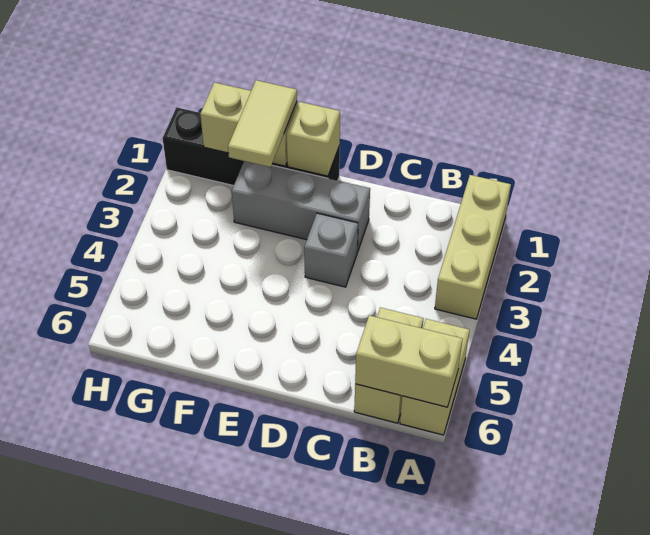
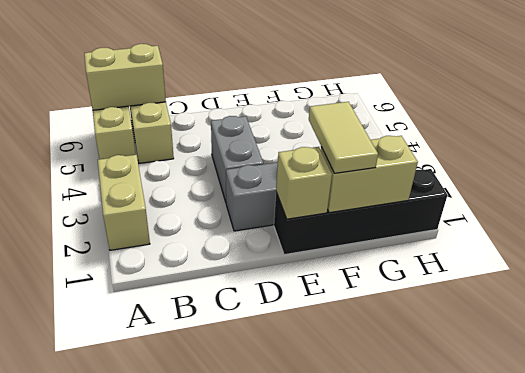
tan 1x3 brick [435,175,511,319] -> tan 1x2 brick [98,155,150,250]
grey 1x1 brick [304,213,358,287] -> grey 1x2 brick [211,116,263,202]

